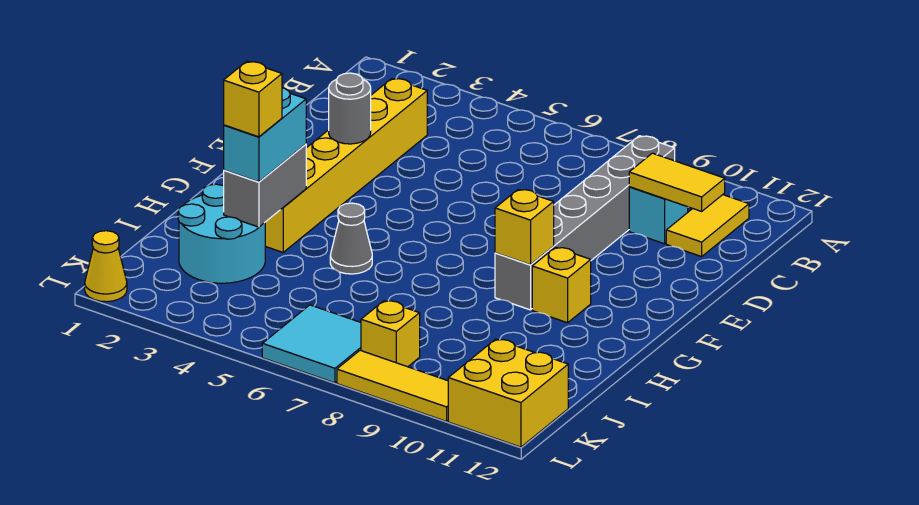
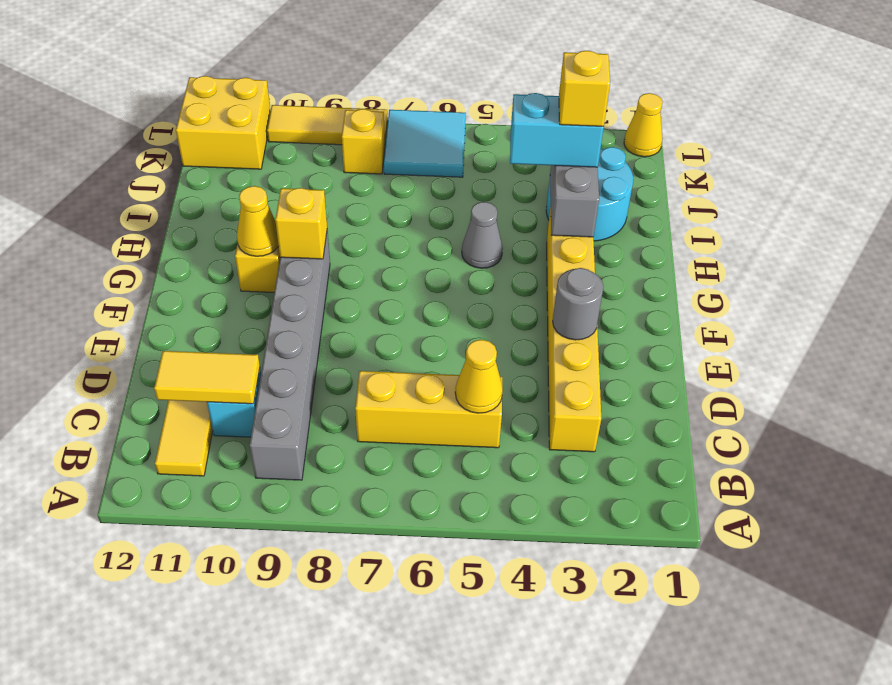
none -> yellow 1x3 brick [355,371,502,448]
none -> yellow 1x1 cone [455,340,503,413]
none -> yellow 1x1 cone [237,186,279,256]
cyan 1x2 brick [224,88,306,182] -> cyan 1x2 brick turned to [510,93,604,167]

